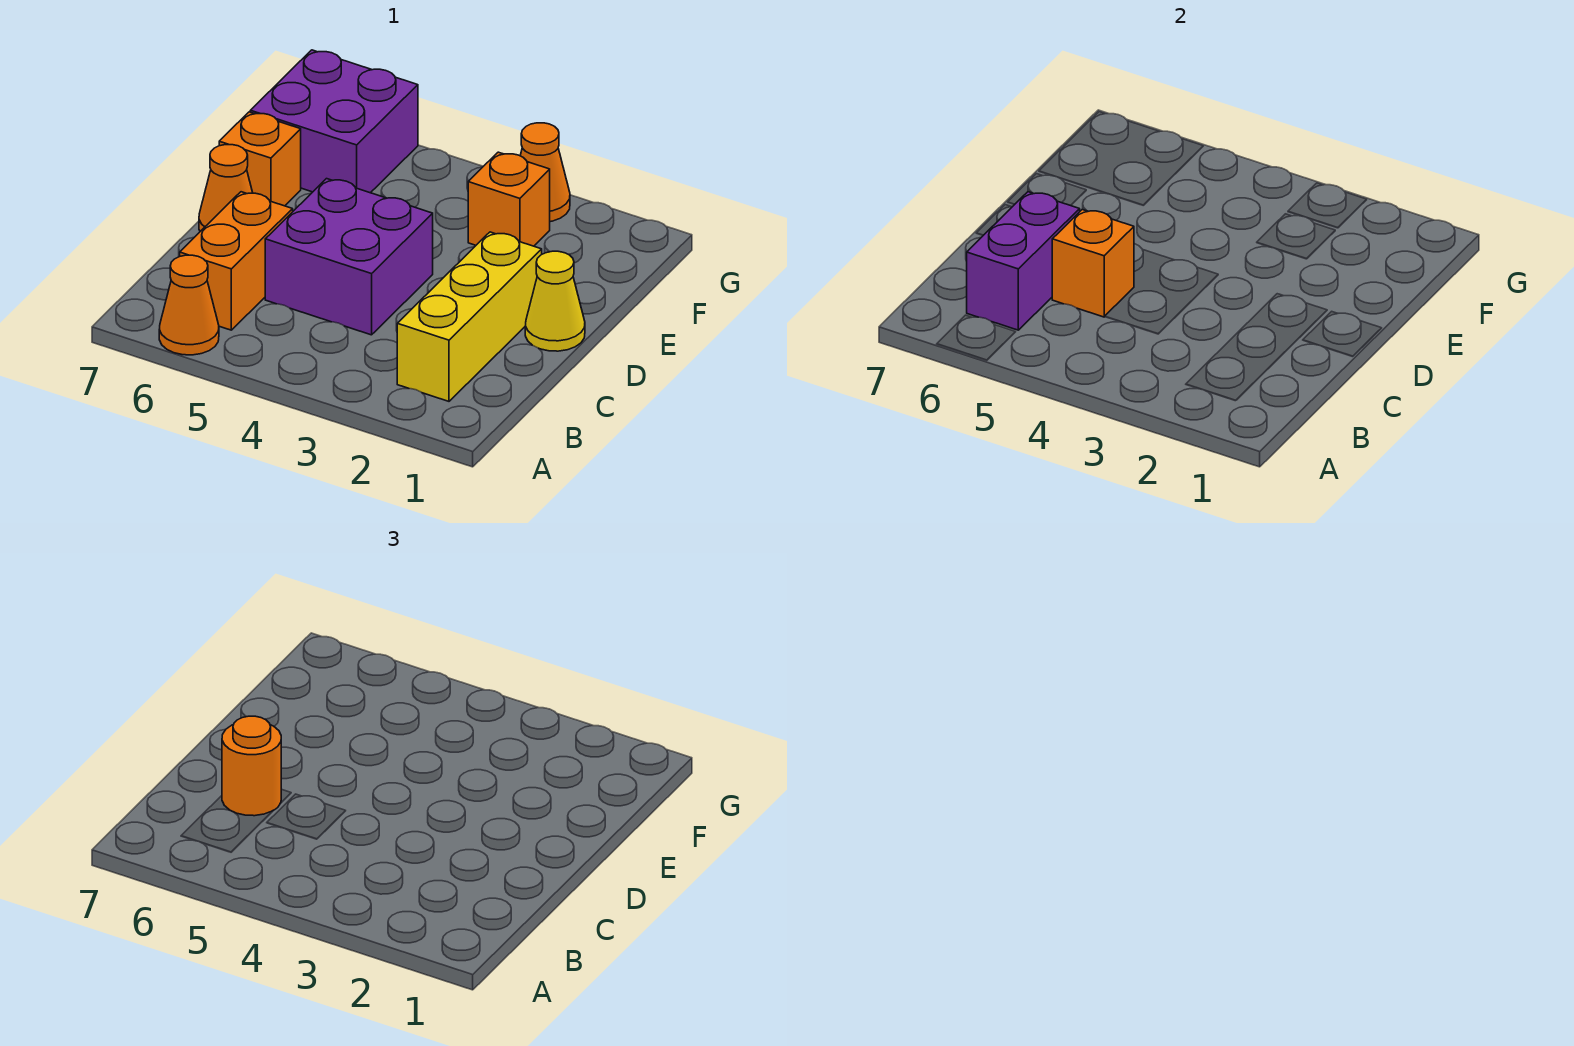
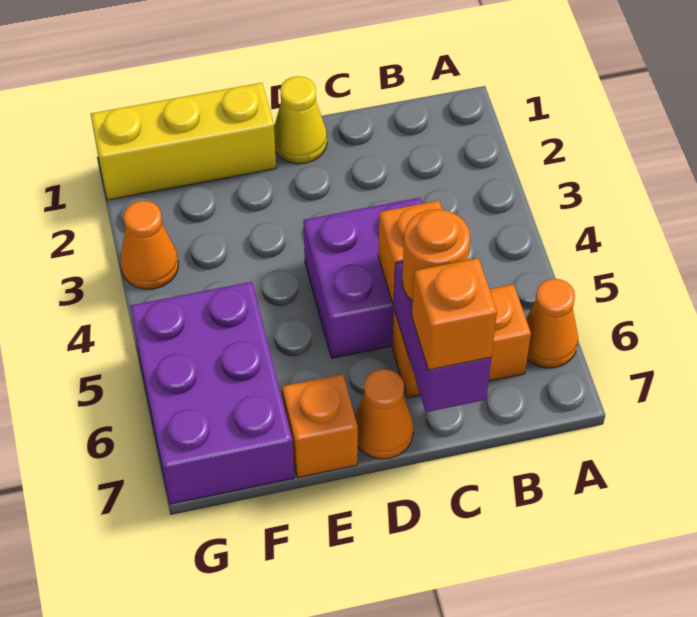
yellow 1x3 brick [397,232,542,401] -> yellow 1x3 brick moved to [91,83,276,200]
purple 1x2 brick [967,192,1080,330] -> purple 1x2 brick turned to [394,262,491,412]
orange 1x1 brick [468,152,550,246] -> orange 1x1 brick moved to [412,258,497,370]
purple 2x2 brick [250,50,418,193] -> purple 2x3 brick [130,282,294,504]

